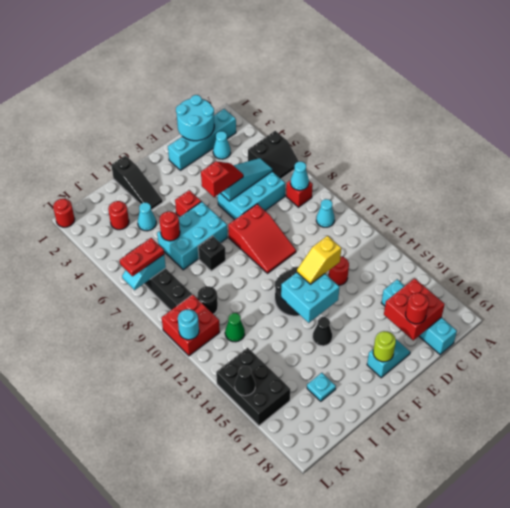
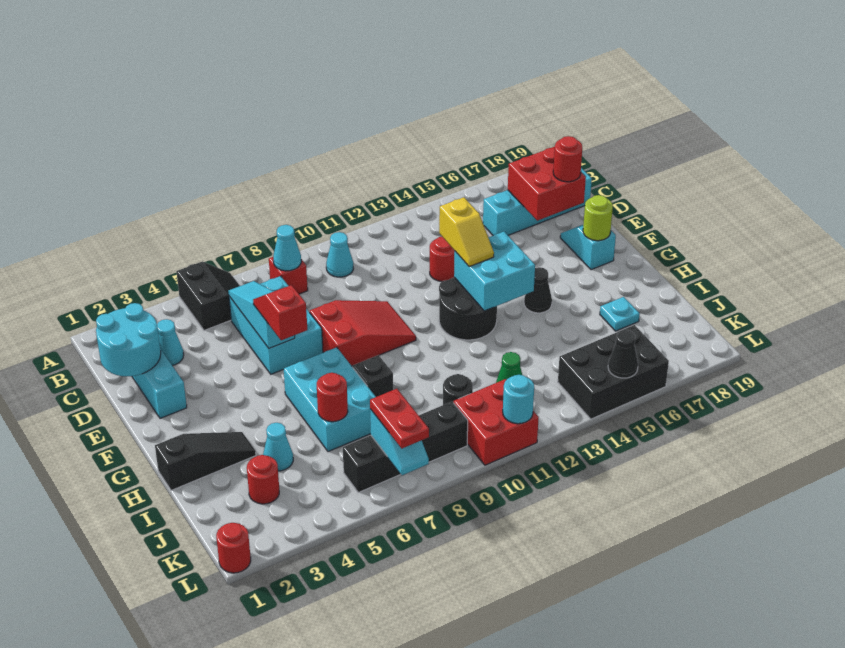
red 1x1 brick [175,190,201,217] -> none

